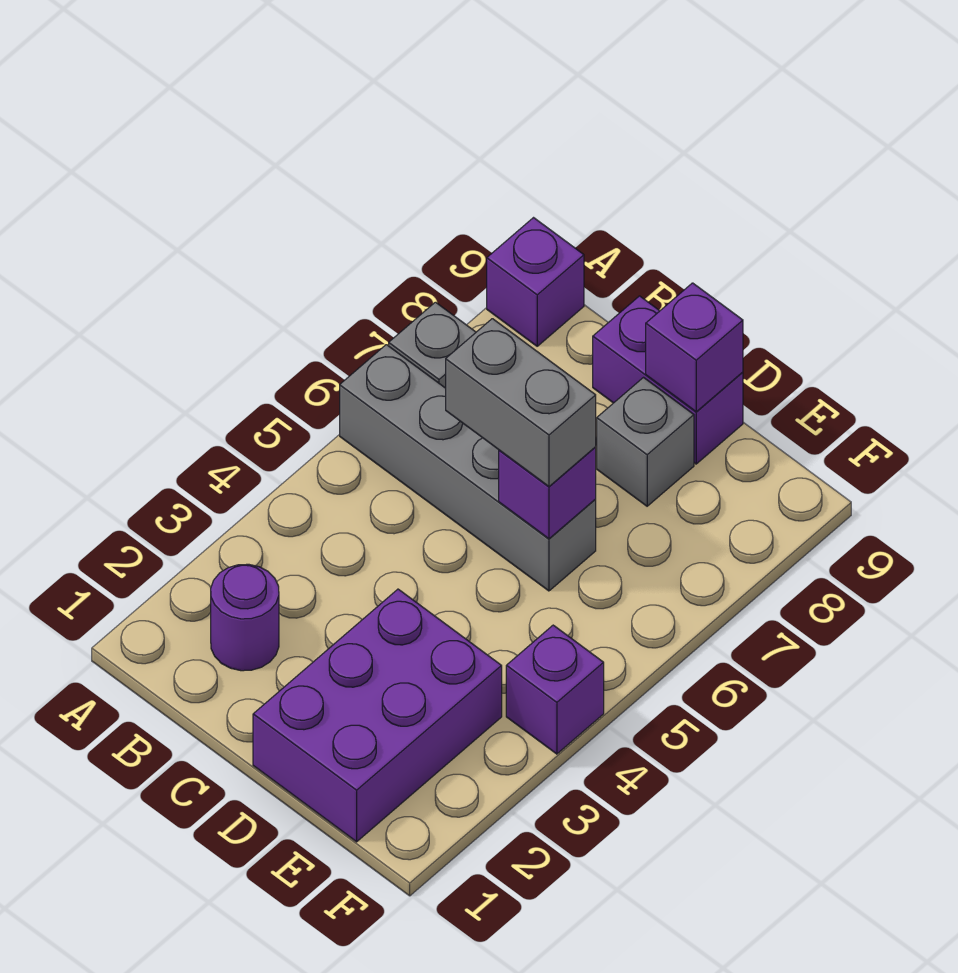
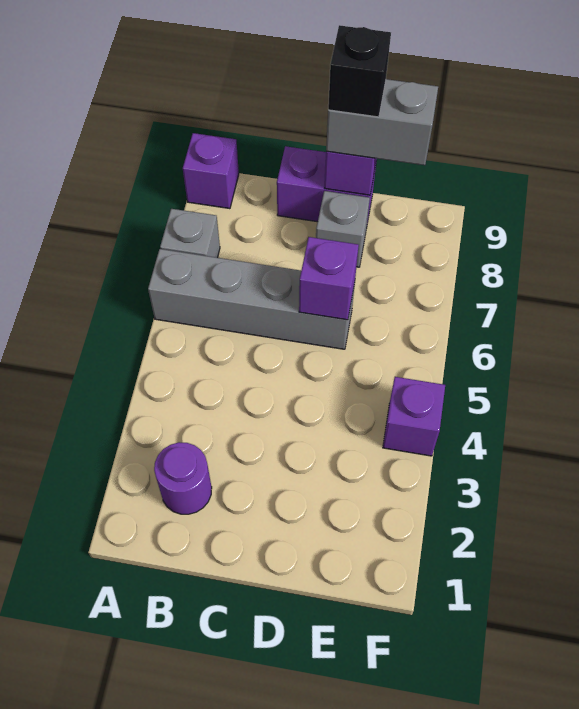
grey 1x2 brick [446,319,596,486] -> grey 1x2 brick moved to [326,79,438,165]
purple 2x3 brick [253,589,502,842] -> none
none -> black 1x1 brick [328,25,391,117]

